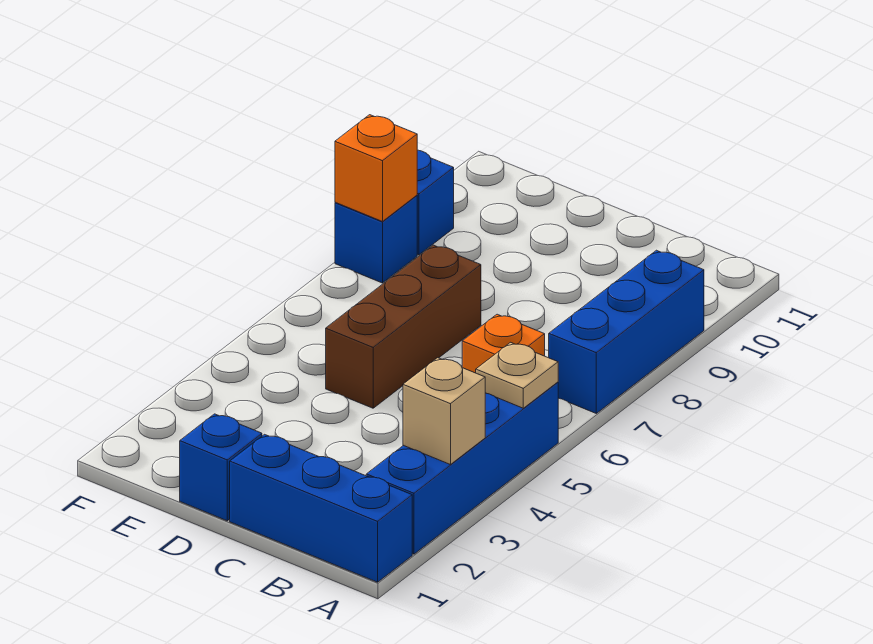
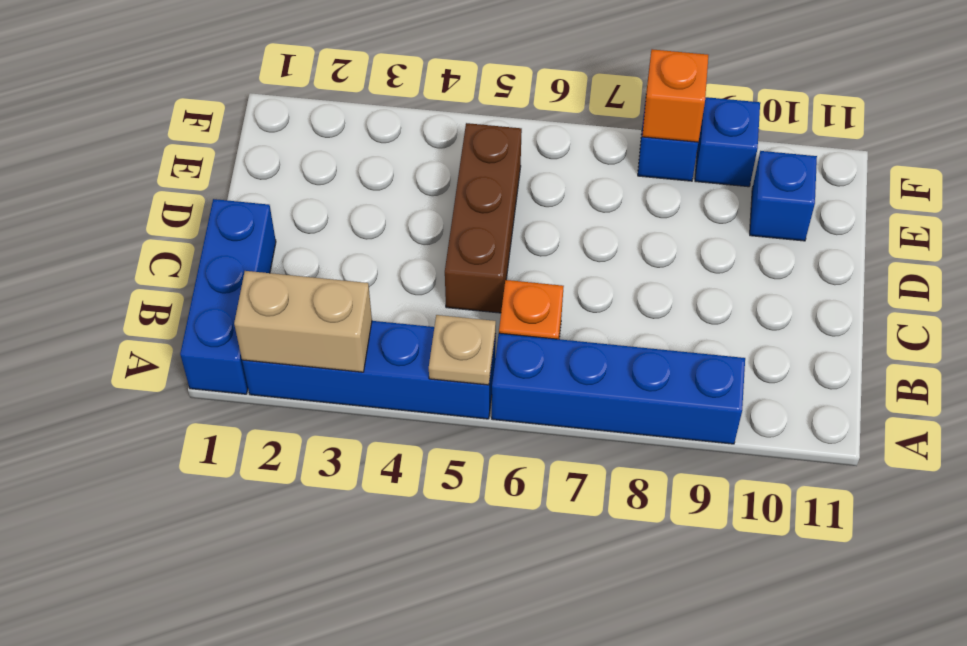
tan 1x1 brick [403,358,485,465] -> tan 1x2 brick [234,271,372,372]
blue 1x3 brick [549,250,704,413] -> blue 1x4 brick [492,333,745,444]
blue 1x1 brick [180,414,262,521] -> blue 1x1 brick moved to [750,151,817,241]
brown 1x3 brick [326,245,481,408] -> brown 1x3 brick turned to [445,123,522,313]

